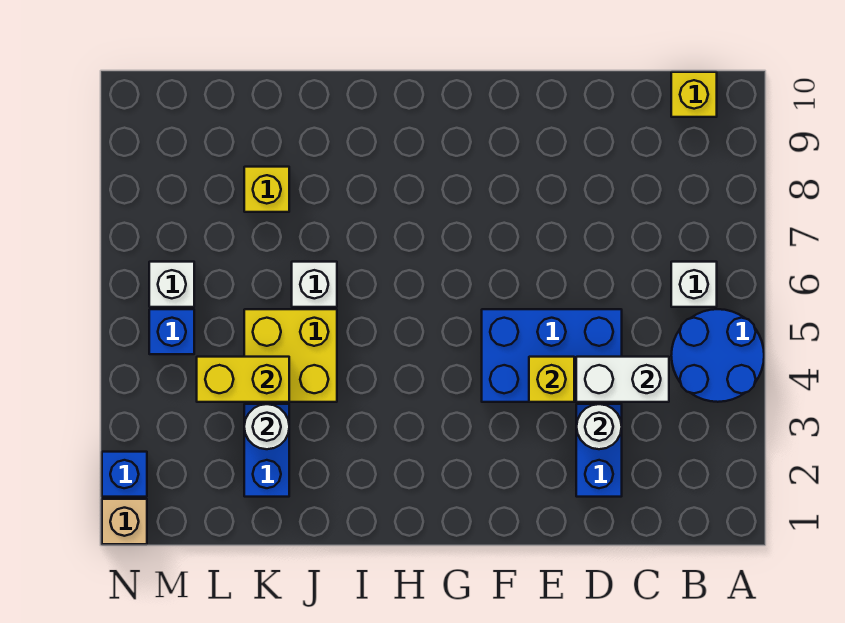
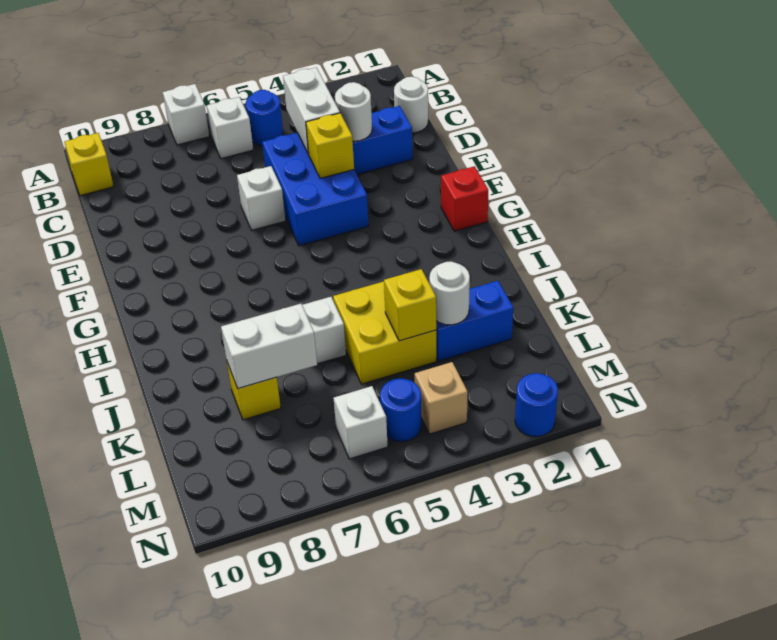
blue 2x2 round brick [671,309,764,402] -> blue 1x1 round brick [245,90,283,146]
none -> white 1x1 brick [163,84,209,145]
none -> white 1x1 round brick [394,77,428,133]
none -> white 1x1 brick [237,166,285,230]
none -> red 1x1 brick [441,166,488,231]
yellow 1x2 brick [197,357,289,402] -> yellow 1x1 brick [384,269,436,341]
none -> white 1x2 brick [221,304,317,388]
blue 1x1 brick [149,309,194,354] -> blue 1x1 round brick [380,379,422,442]
tan 1x1 brick [102,499,147,544] -> tan 1x1 brick moved to [415,362,468,434]
blue 1x1 brick [102,452,147,497] -> blue 1x1 round brick [515,373,558,437]

